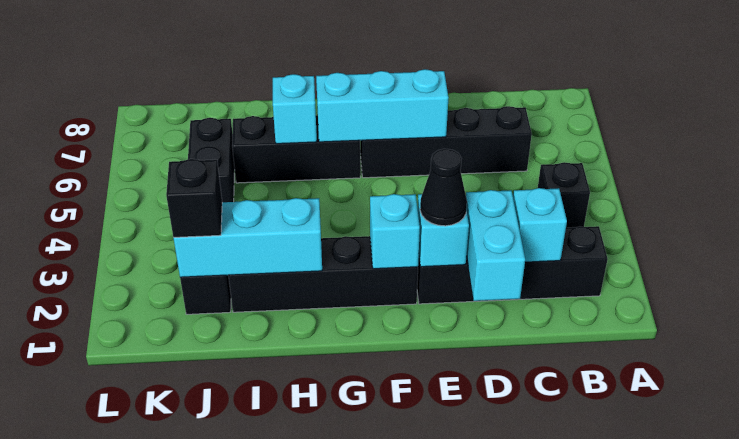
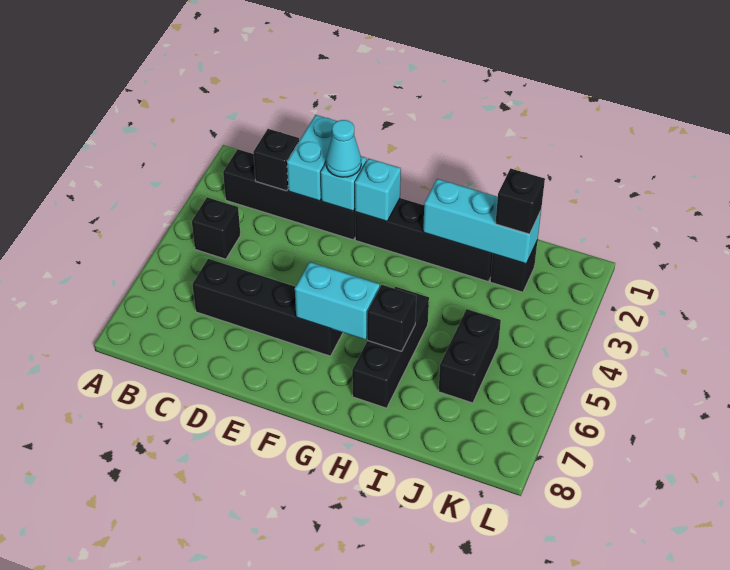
cyan 1x1 brick [513,188,567,262] -> black 1x1 brick [253,129,299,191]
black 1x1 cone [420,149,467,226] -> cyan 1x1 cone [326,120,361,177]
cyan 1x3 brick [316,69,448,142] -> cyan 1x2 brick [295,262,380,340]
black 1x3 brick [232,115,360,183] -> black 1x3 brick turned to [352,287,429,408]
cyan 1x1 brick [273,74,317,144] -> black 1x1 brick [367,285,416,351]

